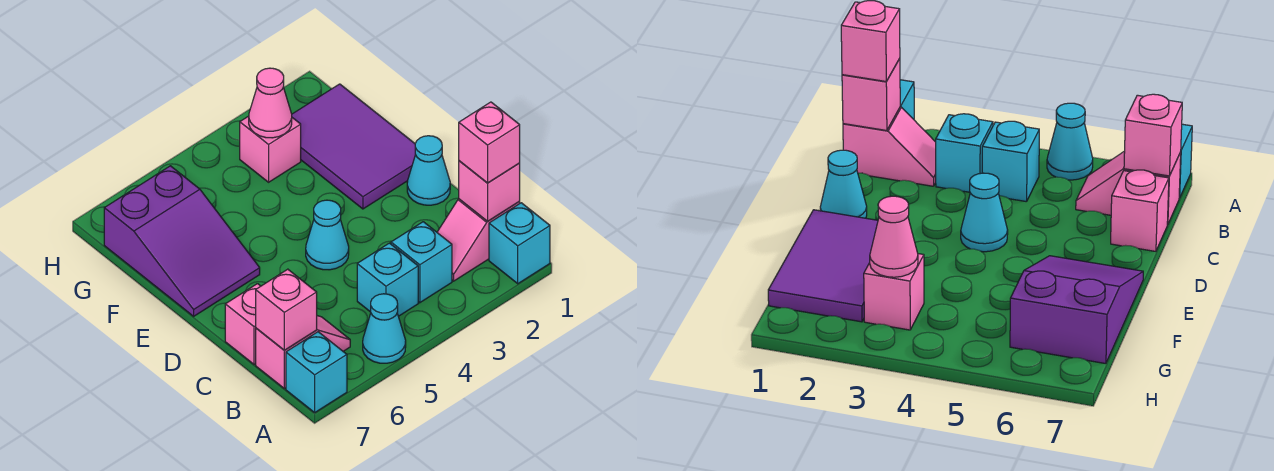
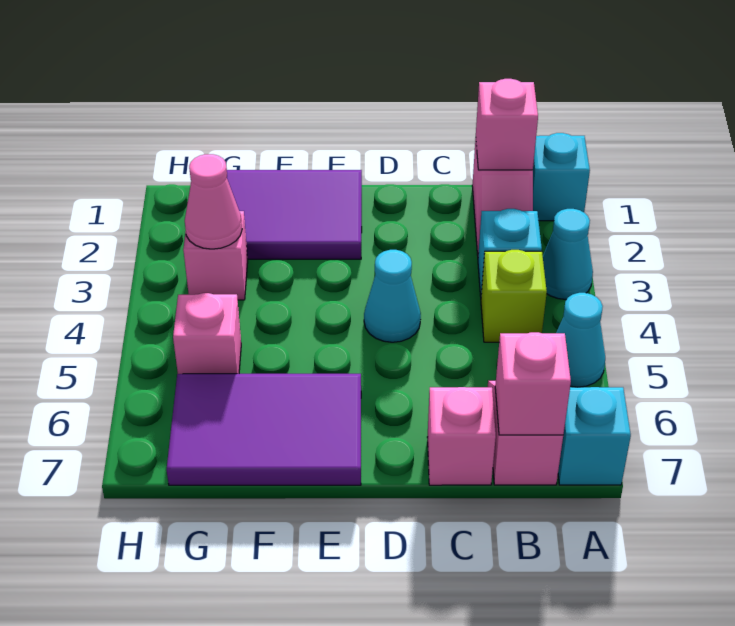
pink 1x1 brick [459,102,520,183] -> pink 1x1 brick moved to [173,293,241,374]
cyan 1x1 brick [357,243,418,316] -> lime 1x1 brick [481,250,547,342]
cyan 1x1 cone [407,136,450,205] -> cyan 1x1 cone moved to [543,209,593,300]
purple 2x3 slope [104,166,260,316] -> purple 2x3 tile [166,374,361,485]

